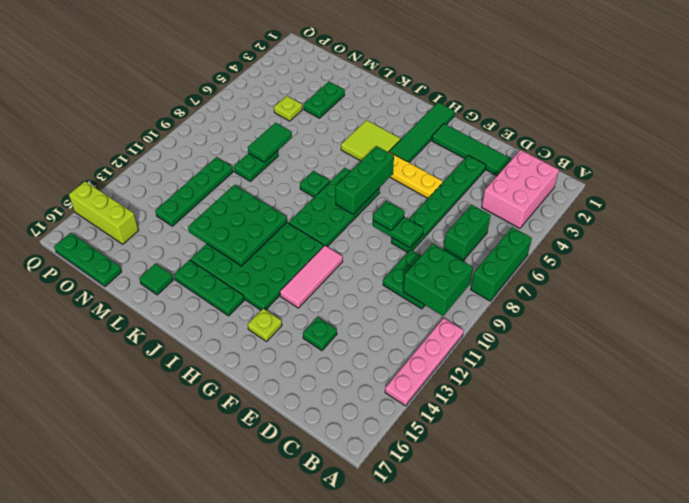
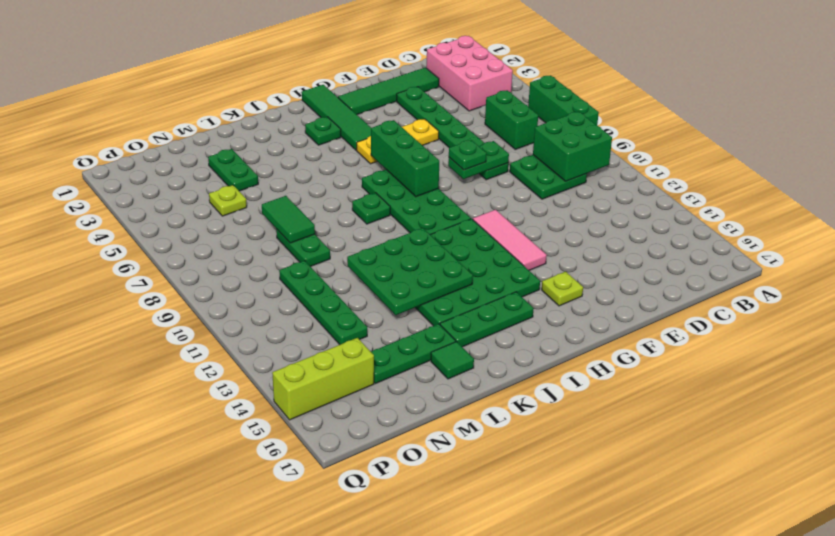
pink 1x4 plate [385,318,464,406] -> none
green 1x1 plate [303,317,337,351] -> green 1x1 plate moved to [305,117,341,145]
lime 2x2 tile [341,120,401,161] -> none
green 1x3 plate [54,233,122,287] -> green 1x3 plate moved to [371,324,456,384]

